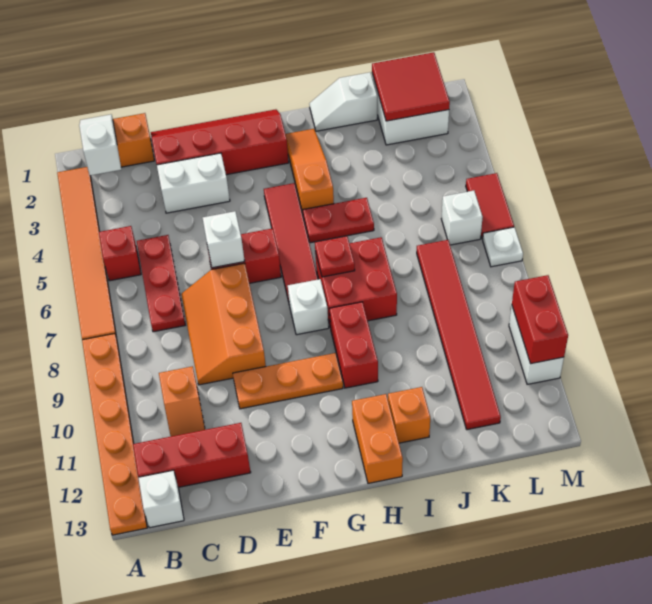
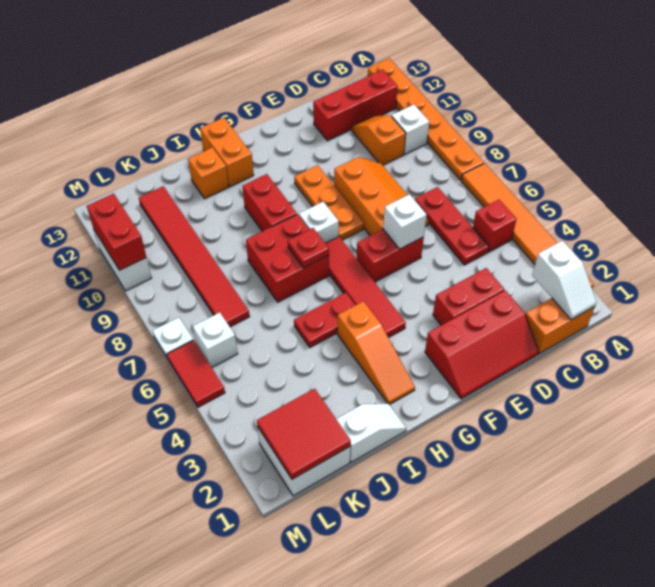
white 1x1 brick [138,470,184,528] -> white 1x1 brick moved to [392,105,429,154]
red 2x4 slope [151,109,289,175] -> red 2x3 slope [425,290,539,399]
white 1x2 brick [157,153,230,213] -> red 1x2 brick [433,268,504,325]
orange 1x3 plate [233,353,343,409] -> orange 1x3 plate turned to [294,165,364,240]

